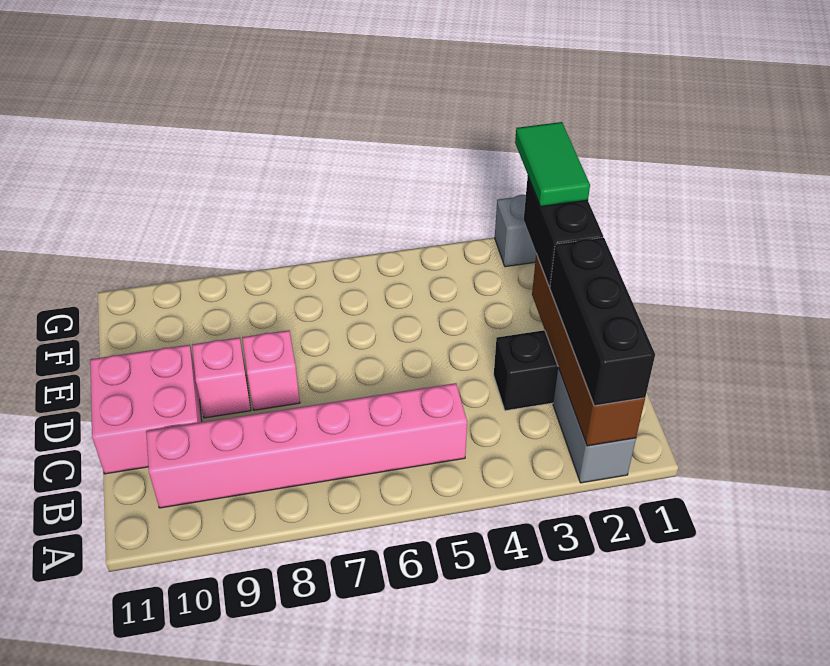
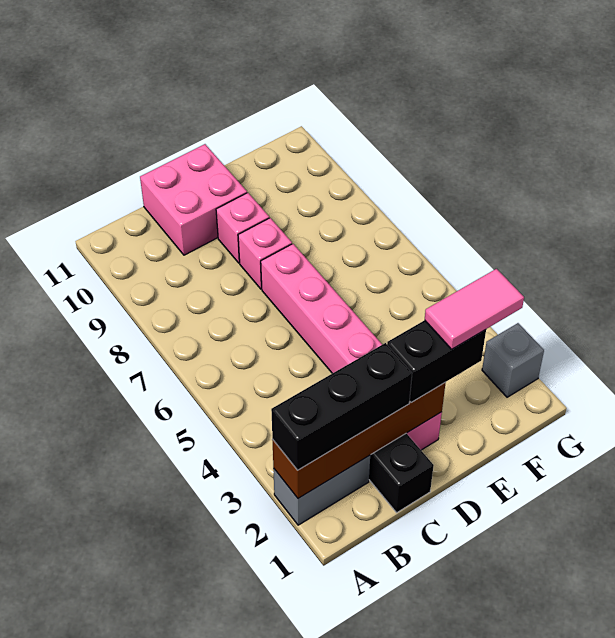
pink 1x6 brick [146,383,467,508] -> pink 1x6 brick moved to [261,244,442,450]
green 1x2 tile [515,122,590,207] -> pink 1x2 tile [425,269,524,349]

